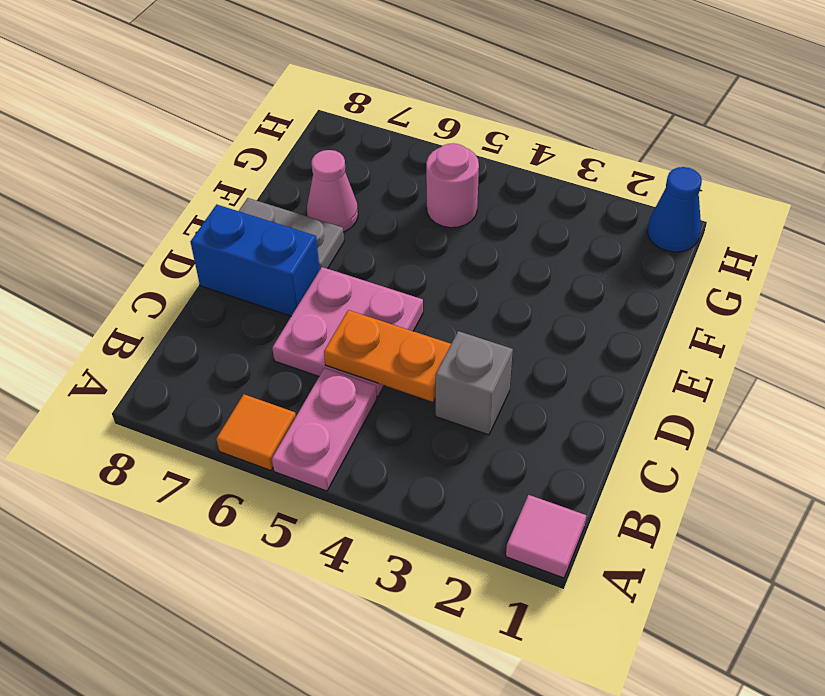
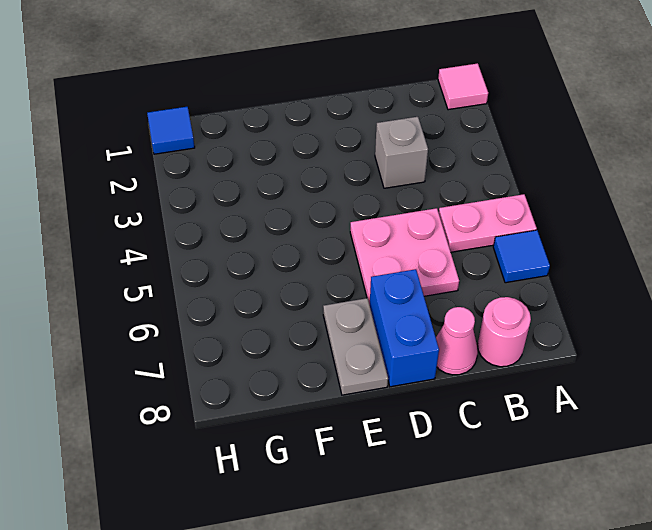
orange 1x1 tile [216,394,296,470] -> blue 1x1 tile [493,230,550,283]
orange 1x2 plate [324,310,451,402] -> none
pink 1x1 cone [307,150,358,232] -> pink 1x1 cone moved to [436,307,478,375]
pink 1x1 round brick [426,143,479,228] -> pink 1x1 round brick moved to [478,297,531,367]
blue 1x1 cone [647,167,702,252] -> blue 1x1 tile [147,107,195,154]

